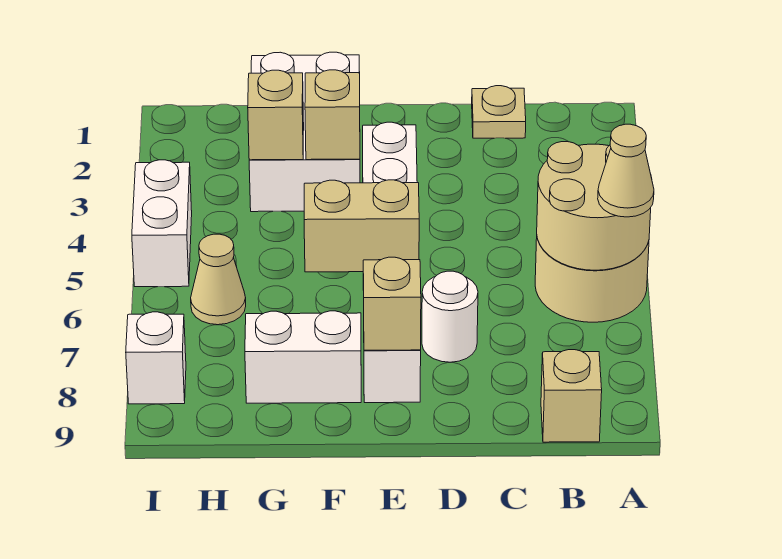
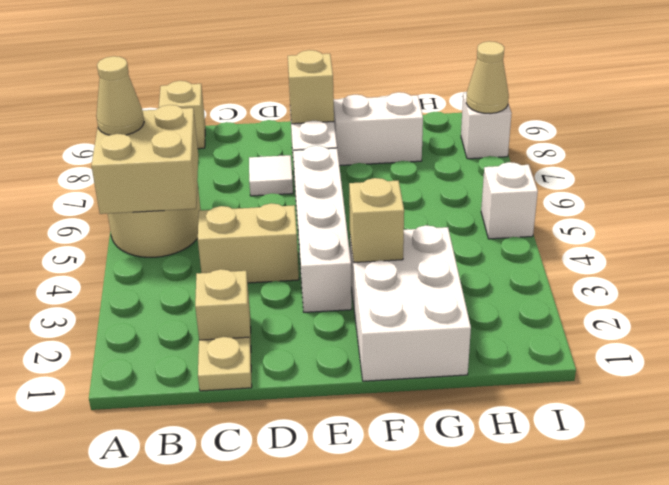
tan 2x2 round brick [537,142,651,270] -> tan 2x2 brick [91,105,198,214]
white 1x1 round brick [422,271,478,362] -> white 1x1 tile [249,155,293,196]
tan 1x2 brick [304,180,419,272] -> tan 1x2 brick moved to [198,203,299,283]
tan 1x1 brick [248,70,304,160] -> tan 1x1 brick moved to [195,269,251,347]
tan 1x1 cone [191,234,246,325] -> tan 1x1 cone moved to [466,41,509,114]
white 1x2 brick [132,160,192,287] -> white 1x1 brick [481,162,538,239]

